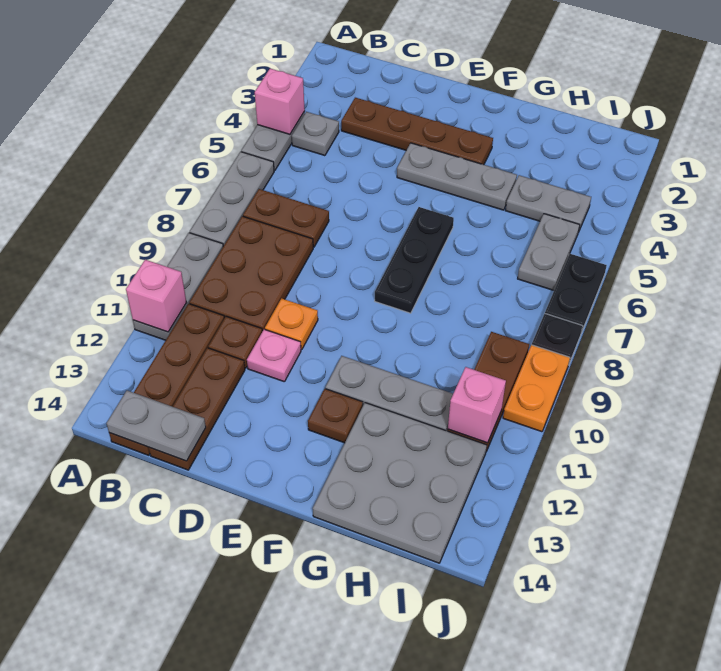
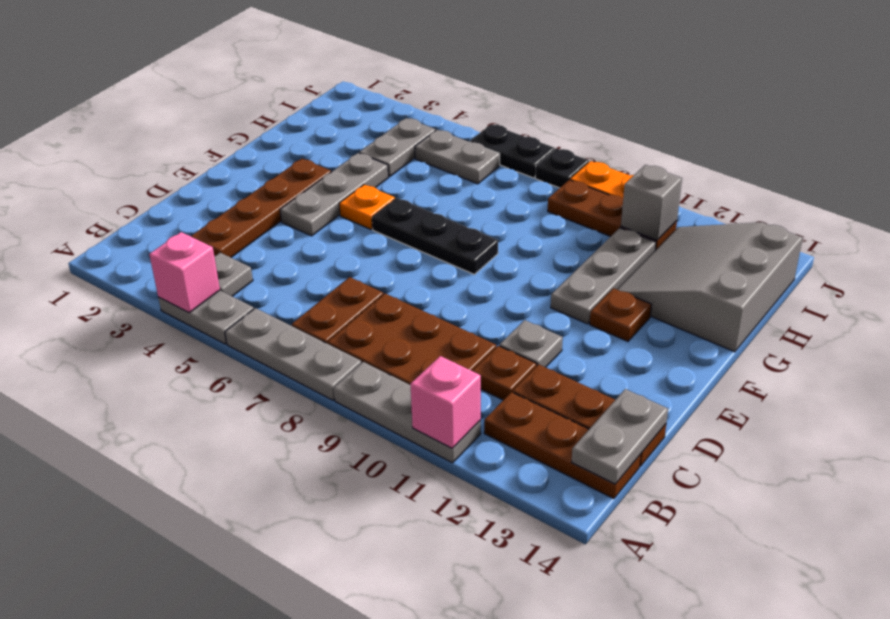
brown 1x4 plate [109,304,224,455] -> brown 1x3 plate [484,392,641,499]
orange 1x1 plate [265,298,318,350] -> orange 1x1 plate moved to [339,185,395,229]
pink 1x1 plate [247,329,301,382] -> grey 1x1 plate [500,320,563,367]
grey 3x3 plate [313,403,487,563] -> grey 3x3 slope [617,222,803,352]
pink 1x1 brick [448,367,506,443] -> grey 1x1 brick [621,165,682,240]

